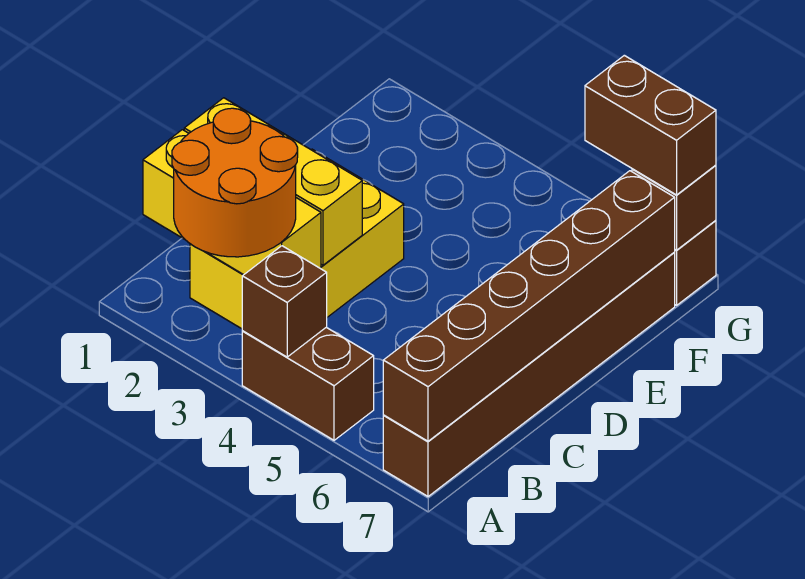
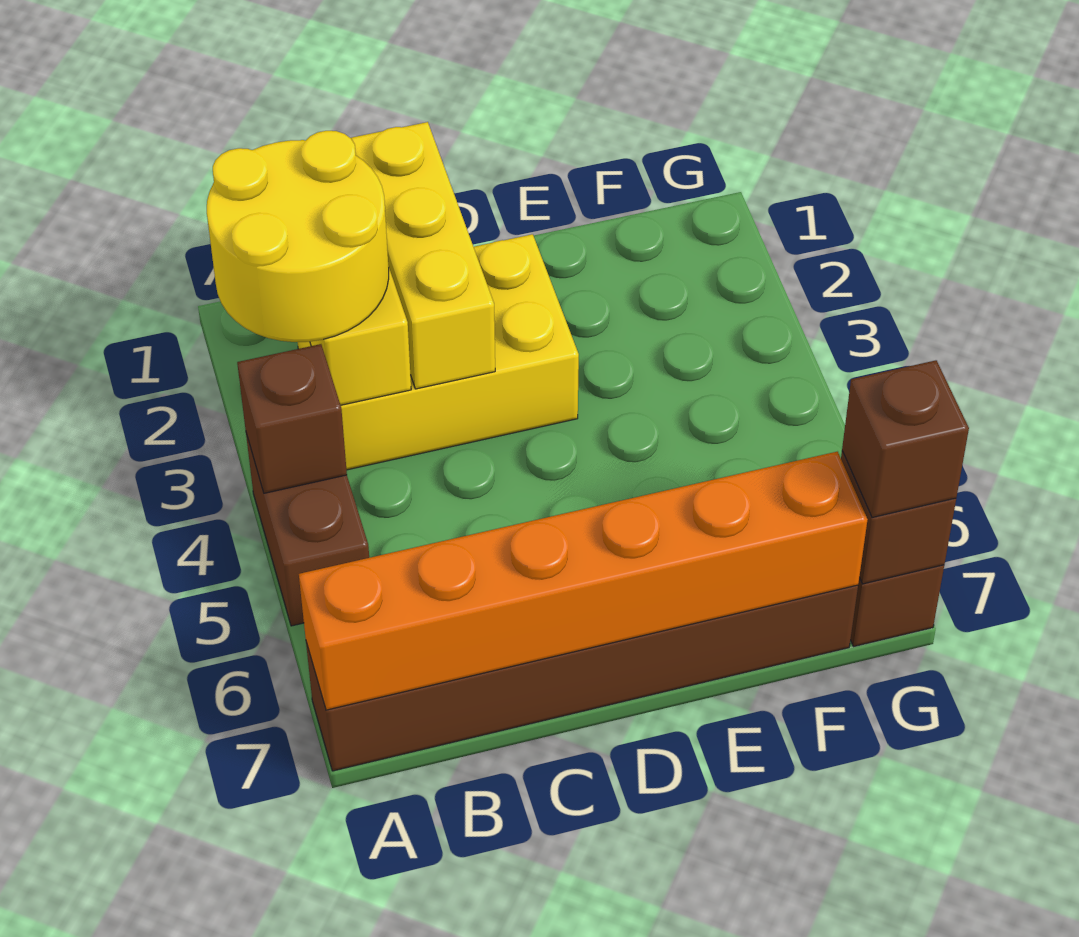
orange 2x2 round brick [172,108,298,257] -> yellow 2x2 round brick [207,131,389,342]
brown 1x6 brick [383,171,675,441] -> orange 1x6 brick [299,452,868,710]
brown 1x2 brick [585,55,716,195] -> brown 1x1 brick [842,360,969,518]

